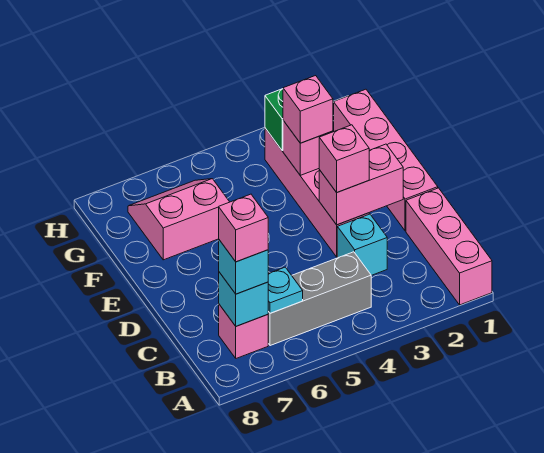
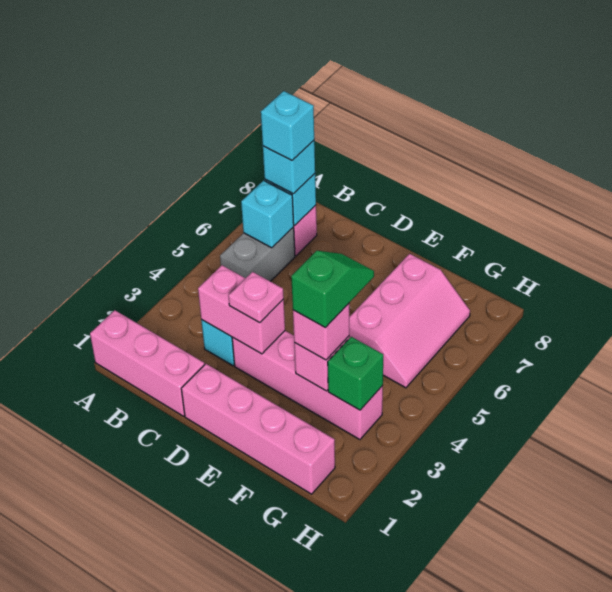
grey 1x3 brick [268,252,371,346] -> grey 1x2 brick [220,227,295,281]
cyan 1x1 plate [268,267,303,313] -> cyan 1x1 brick [241,180,294,248]
pink 1x1 brick [219,194,268,262] -> cyan 1x1 brick [261,91,314,161]
pink 1x2 brick [319,144,403,225] -> pink 1x2 brick turned to [198,265,285,354]
pink 1x1 brick [319,125,369,192] -> pink 1x1 plate [228,272,284,323]
none -> green 1x2 slope [291,251,374,328]
pink 2x2 slope [128,179,229,260] -> pink 2x3 slope [349,254,470,388]

